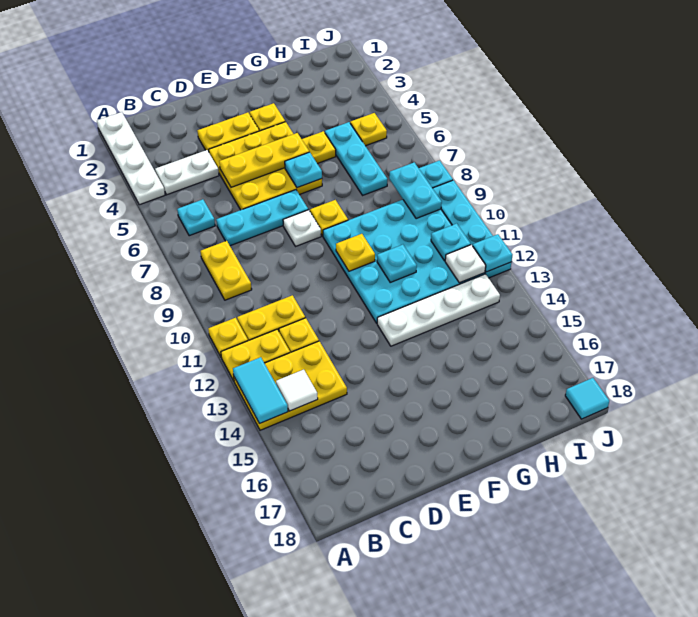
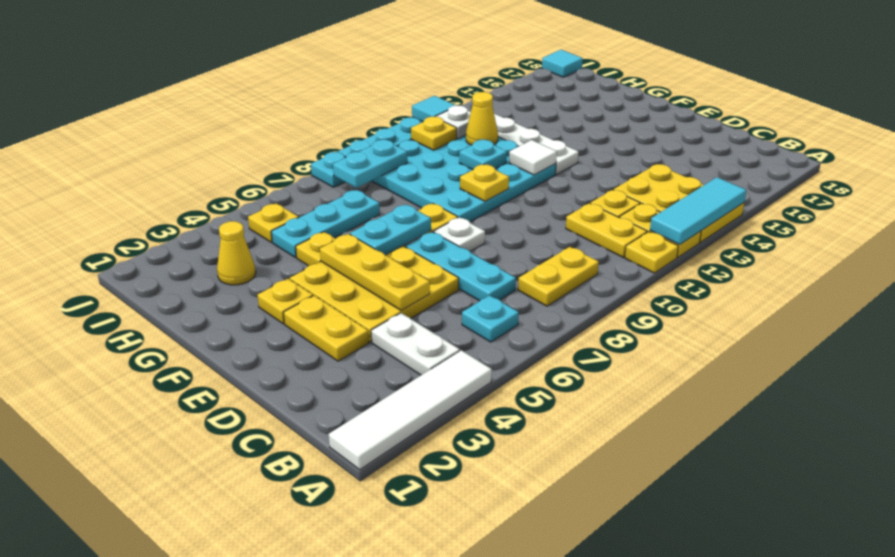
white 1x4 plate [97,112,165,205] -> white 1x4 tile [329,350,492,470]
cyan 1x2 tile [233,357,288,424] -> cyan 1x3 tile [650,177,746,245]
white 1x1 tile [276,370,318,411] -> white 1x1 tile moved to [509,140,557,175]
cyan 1x1 plate [285,152,322,188] -> cyan 1x2 plate [350,204,431,255]
none -> yellow 1x1 cone [217,221,256,285]
none -> yellow 1x1 cone [466,92,498,145]
cyan 1x1 plate [431,223,471,261] -> yellow 1x1 plate [411,117,457,150]
cyan 1x1 plate [473,234,512,272] -> cyan 1x1 tile [412,96,456,122]

